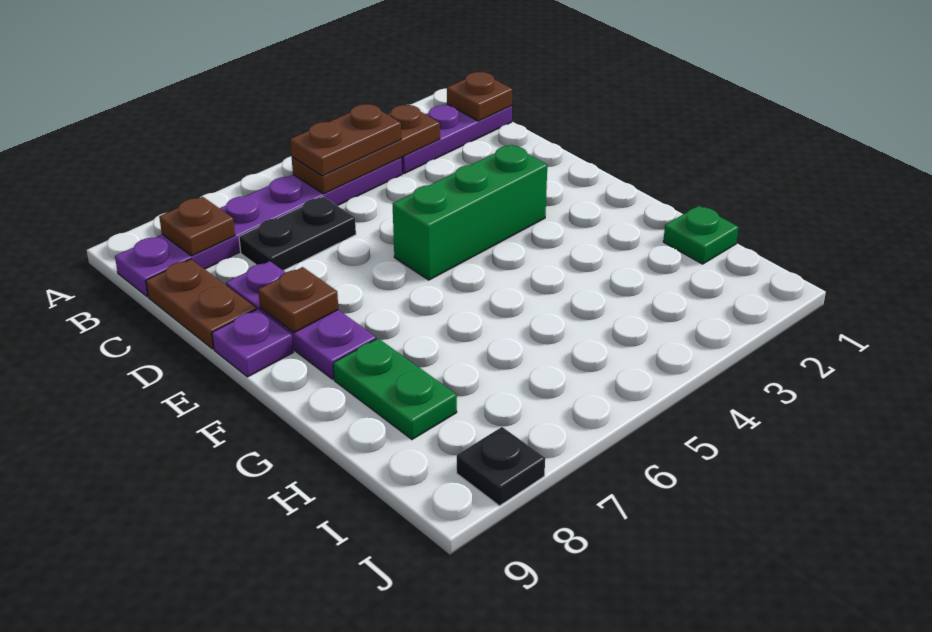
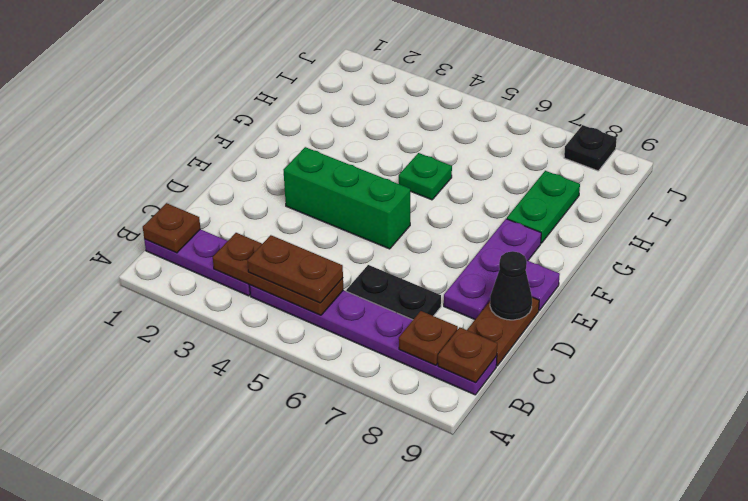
none -> black 1x1 cone [490,251,532,320]
brown 1x1 plate [258,267,338,333] -> brown 1x1 plate moved to [438,327,497,383]
green 1x1 plate [663,206,738,264] -> green 1x1 plate moved to [399,153,452,200]

